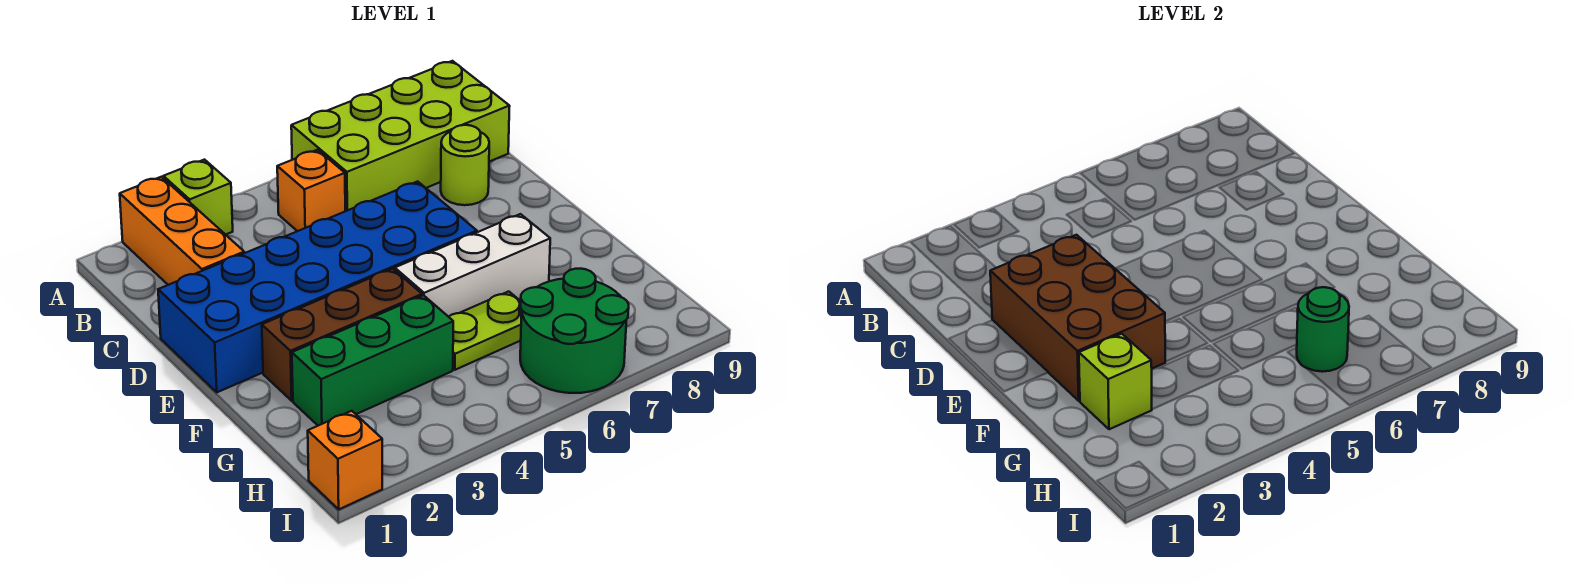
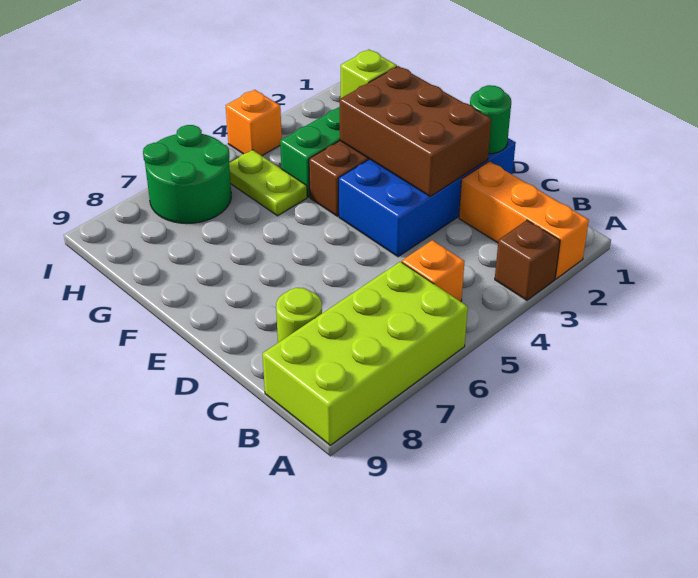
lime 1x1 brick [163,160,233,235] -> brown 1x1 brick [495,220,560,300]
blue 2x6 brick [158,182,477,392] -> blue 2x4 brick [339,138,516,257]
white 1x3 brick [395,214,550,317] -> none
lime 1x2 plate [449,291,522,370] -> lime 1x2 plate turned to [229,150,307,216]
green 1x1 round brick [1297,287,1349,372] -> green 1x1 round brick moved to [470,85,511,154]
orange 1x1 brick [308,411,382,509] -> orange 1x1 brick moved to [226,90,282,156]

